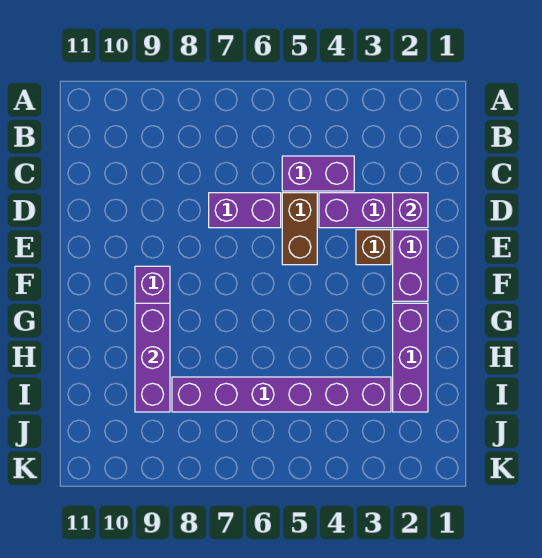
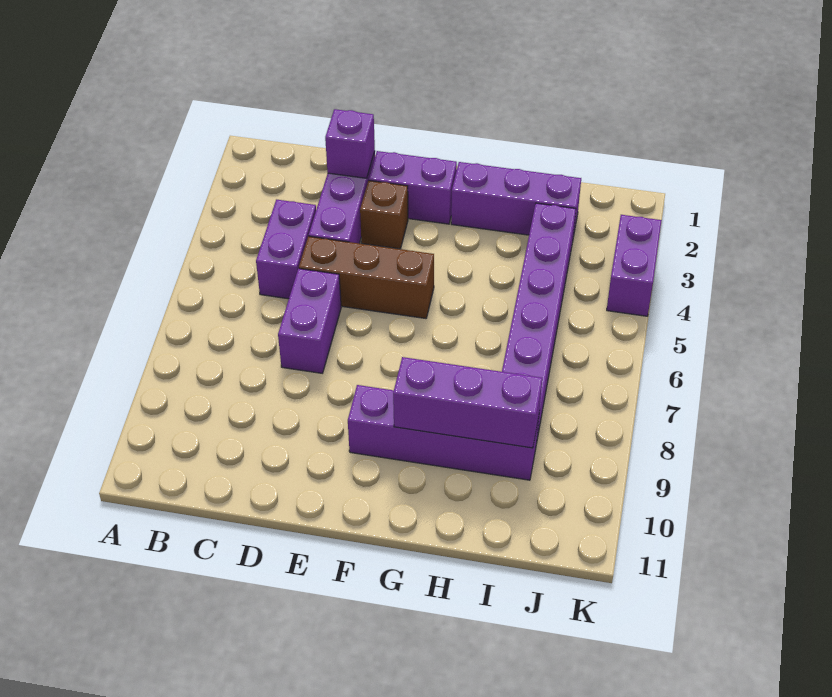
brown 1x2 brick [282,193,317,265] -> brown 1x3 brick [299,236,434,318]
none -> purple 1x2 brick [607,215,662,316]

